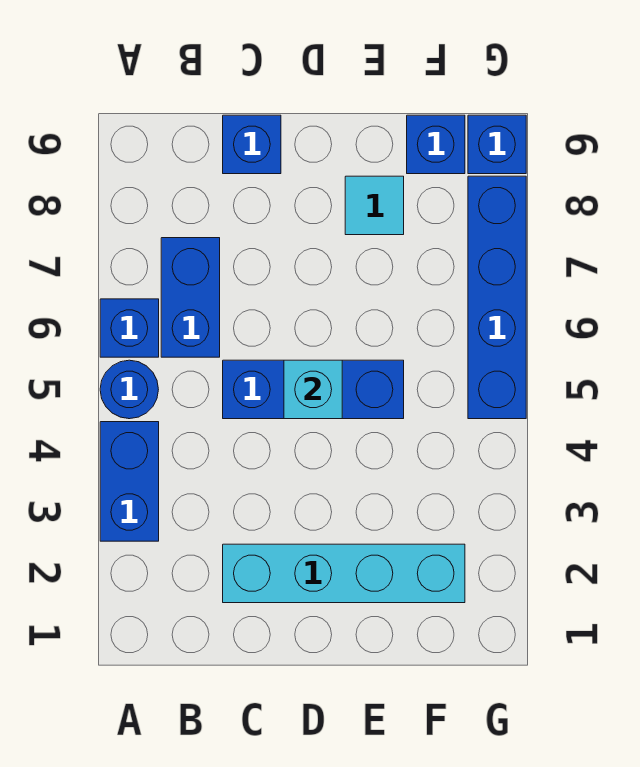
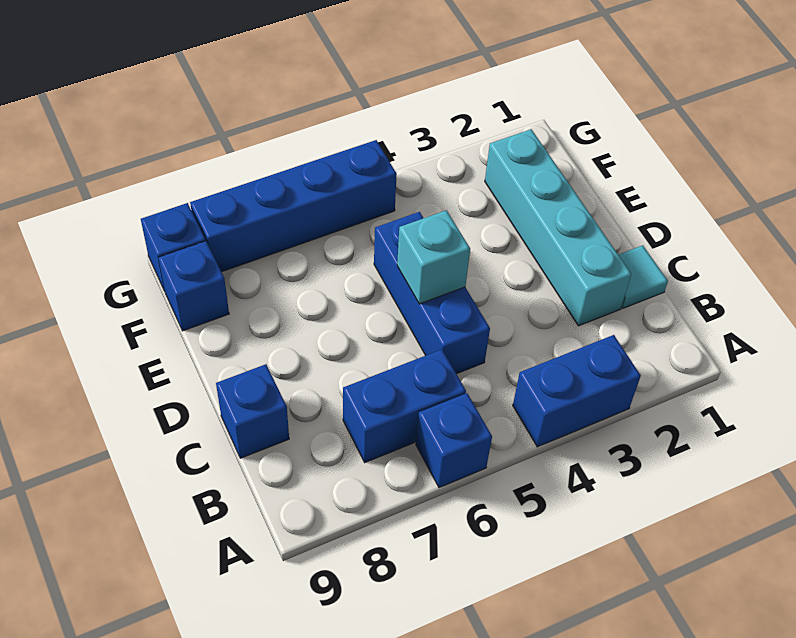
blue 1x1 round brick [100,360,158,419] -> none
cyan 1x1 tile [345,176,404,235] -> cyan 1x1 tile moved to [619,245,668,308]

